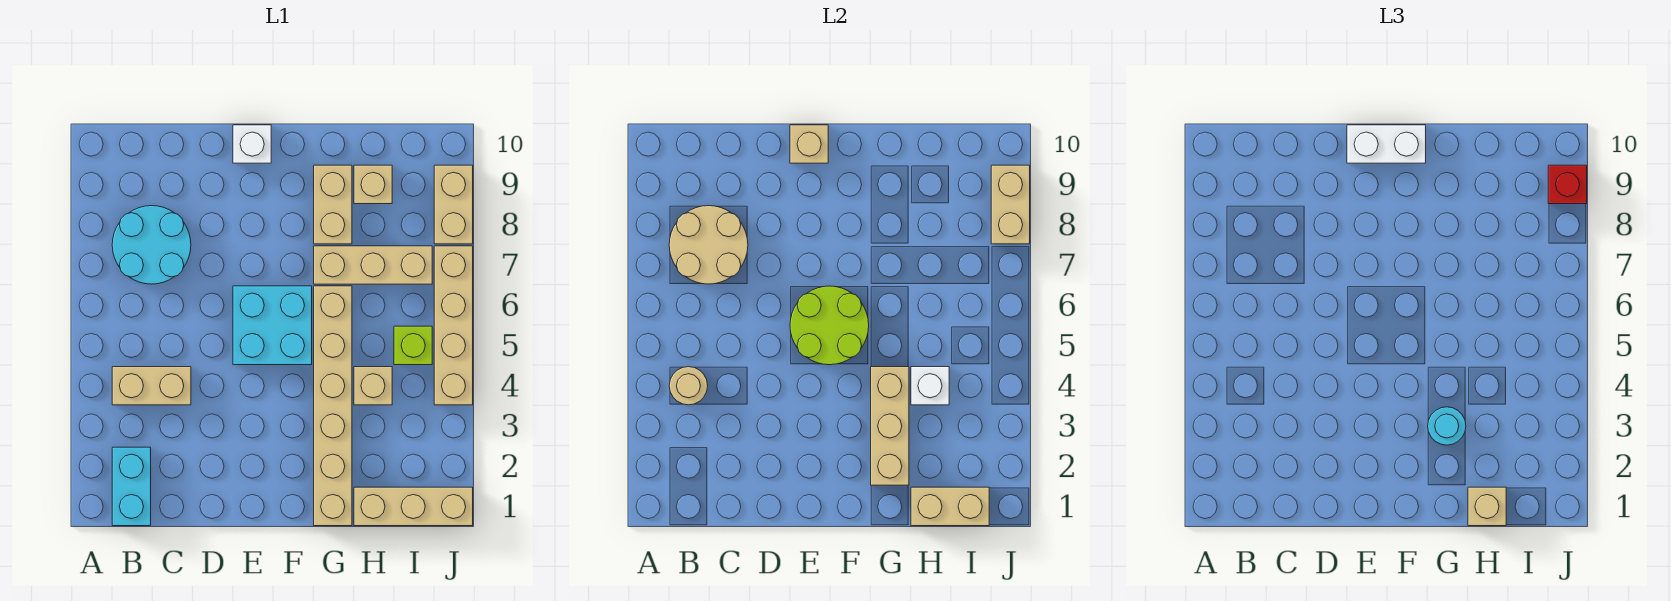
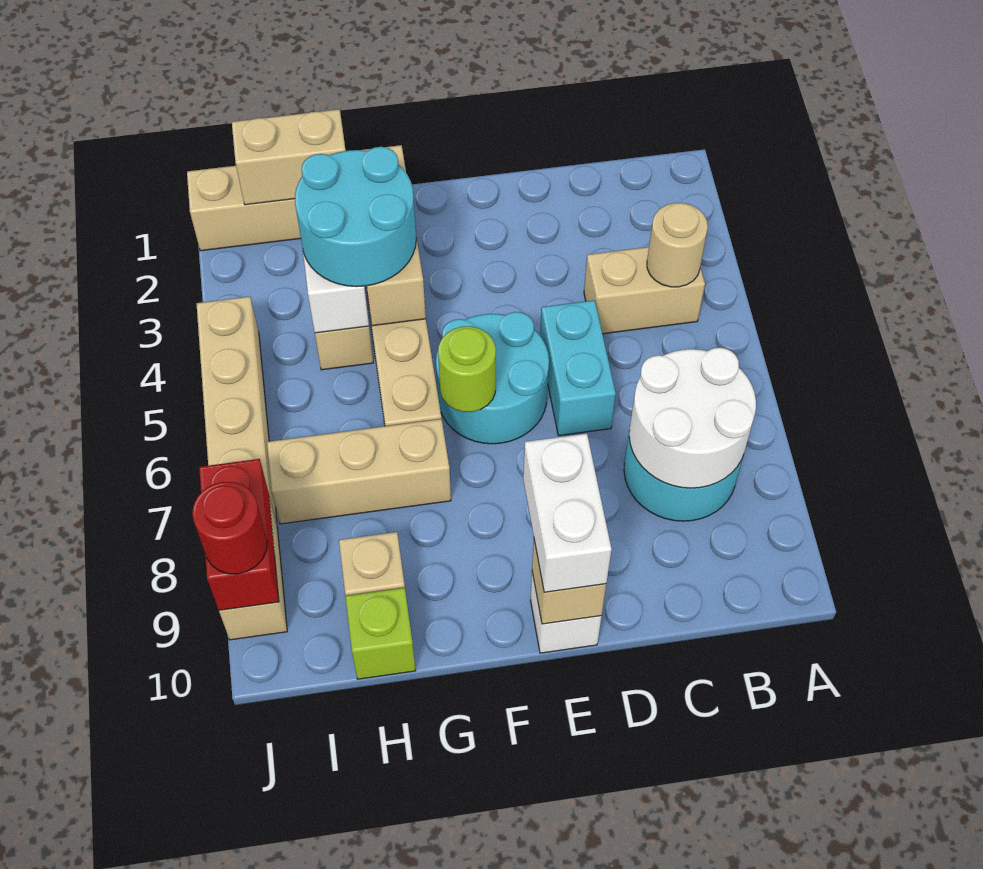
cyan 1x2 brick [112,447,151,526] -> cyan 1x2 brick moved to [540,300,616,436]
tan 2x2 round brick [669,206,748,284] -> white 2x2 round brick [629,348,756,488]
cyan 2x2 brick [233,286,312,365] -> cyan 2x2 round brick [436,312,549,444]
lime 2x2 round brick [790,286,869,365] -> lime 1x1 round brick [438,326,496,412]
white 1x2 brick [1347,125,1426,163] -> white 1x2 brick turned to [523,434,612,592]
cyan 1x1 round brick [1428,407,1466,445] -> cyan 2x2 round brick [295,147,416,287]
tan 1x2 brick [314,165,352,244] -> none
tan 1x1 brick [1468,487,1506,526] -> none
lime 1x1 brick [394,326,432,365] -> lime 1x1 brick moved to [345,588,416,679]
tan 1x2 brick [991,165,1030,244] -> red 1x2 brick [199,459,279,610]
red 1x1 brick [1548,165,1587,204] -> red 1x1 round brick [192,482,267,574]

